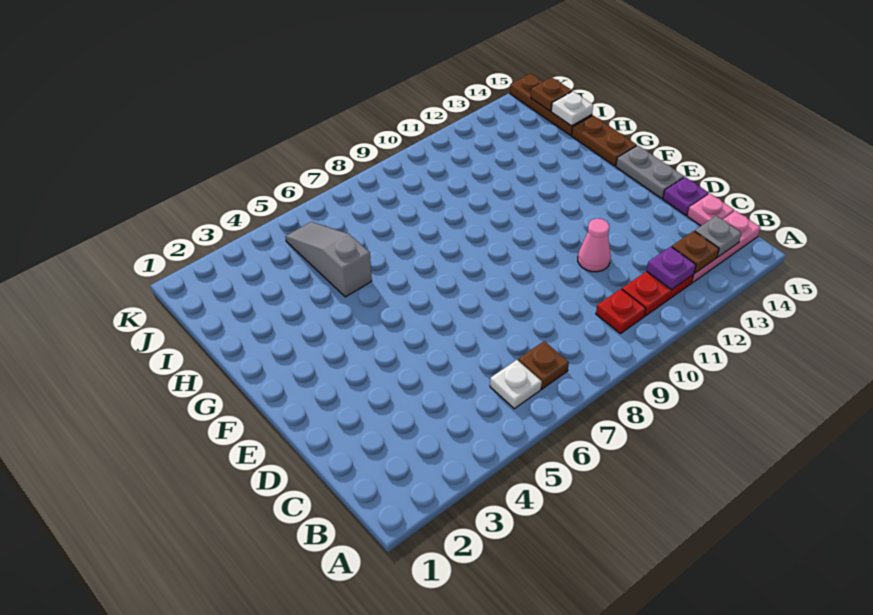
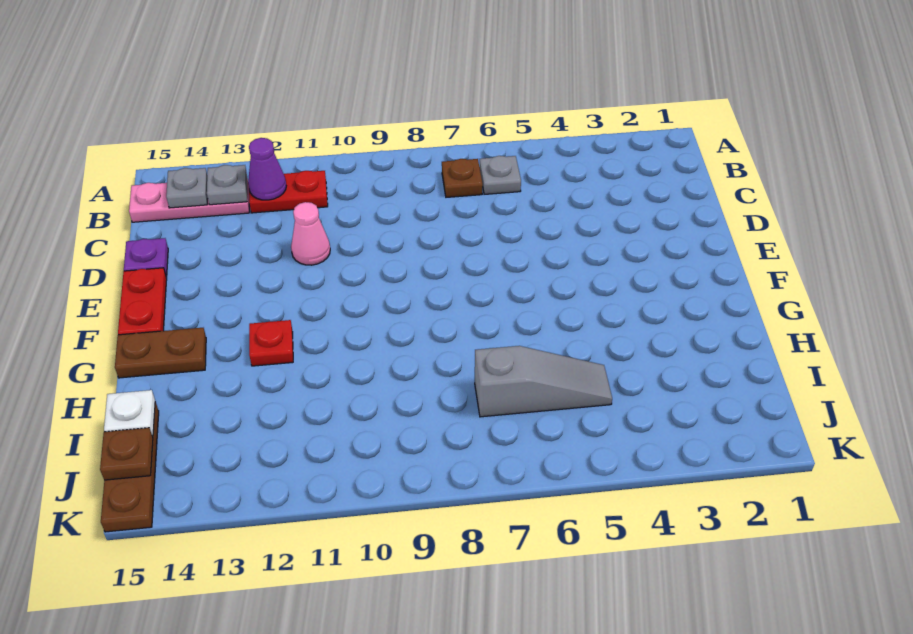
white 1x1 plate [490,360,542,409] -> grey 1x1 plate [480,156,521,194]
red 1x1 plate [596,289,646,334] -> red 1x1 plate moved to [249,320,293,366]
purple 1x1 plate [646,247,696,290] -> purple 1x1 cone [248,138,286,200]
brown 1x1 plate [672,231,719,273] -> grey 1x1 plate [207,165,247,205]
pink 1x1 plate [687,194,734,226] -> none
grey 1x2 plate [616,145,684,198] -> red 1x2 plate [118,268,167,335]
brown 1x2 plate [572,116,637,166] -> brown 1x2 plate turned to [115,328,206,378]
grey 1x3 slope [285,222,372,297] -> grey 1x3 slope turned to [475,346,612,417]

